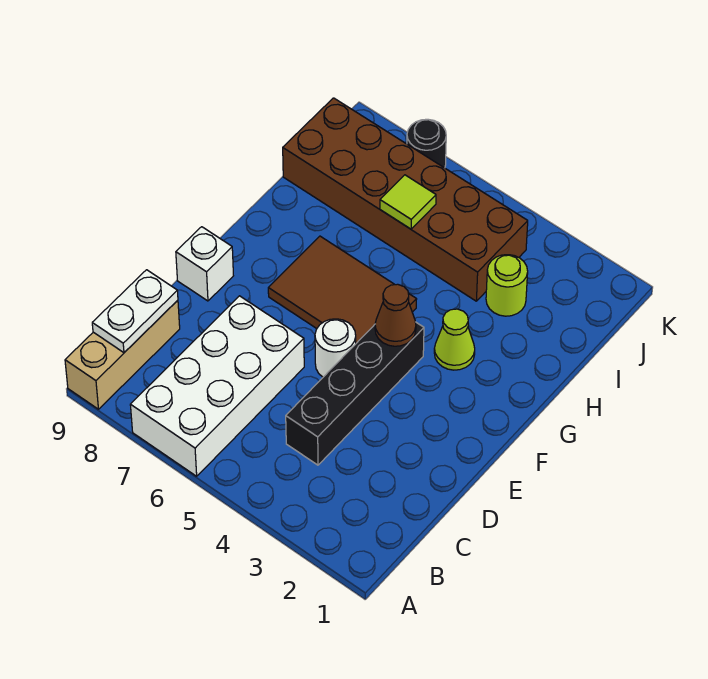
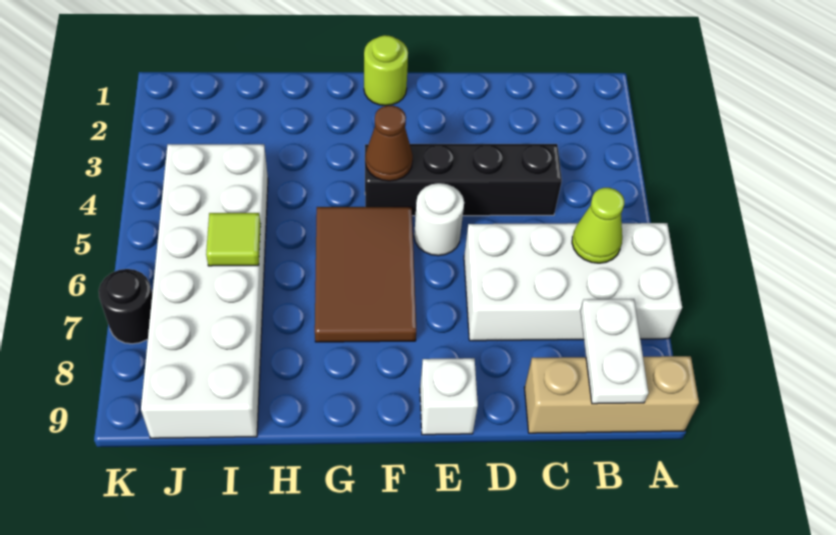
white 1x2 plate [92,270,178,353] -> white 1x2 plate turned to [580,299,648,404]
lime 1x1 cone [434,309,475,370] -> lime 1x1 cone moved to [572,188,624,263]
lime 1x1 round brick [486,255,528,316] -> lime 1x1 round brick moved to [364,35,408,106]
brown 2x6 brick [283,98,528,301] -> white 2x6 brick [141,144,268,438]

